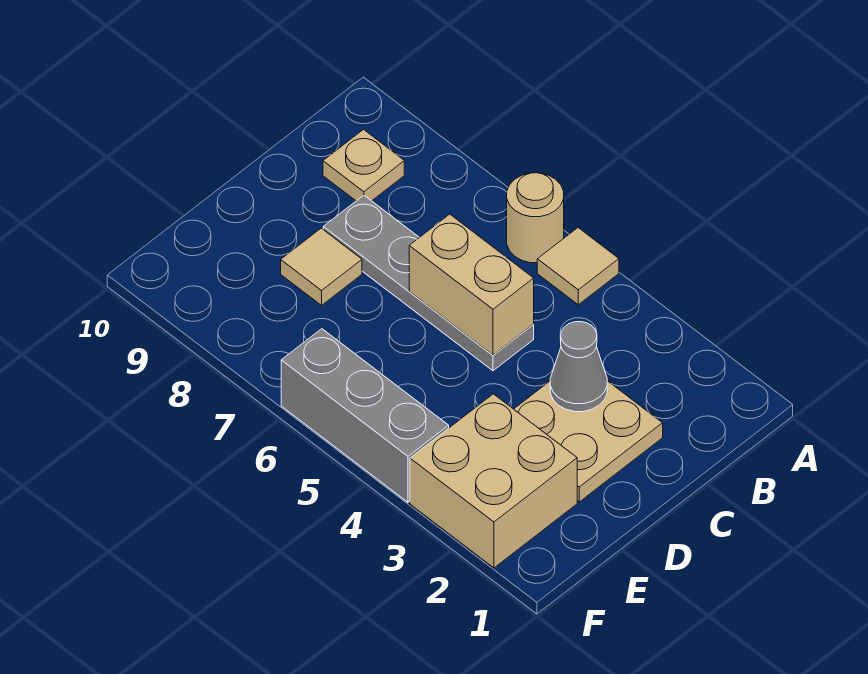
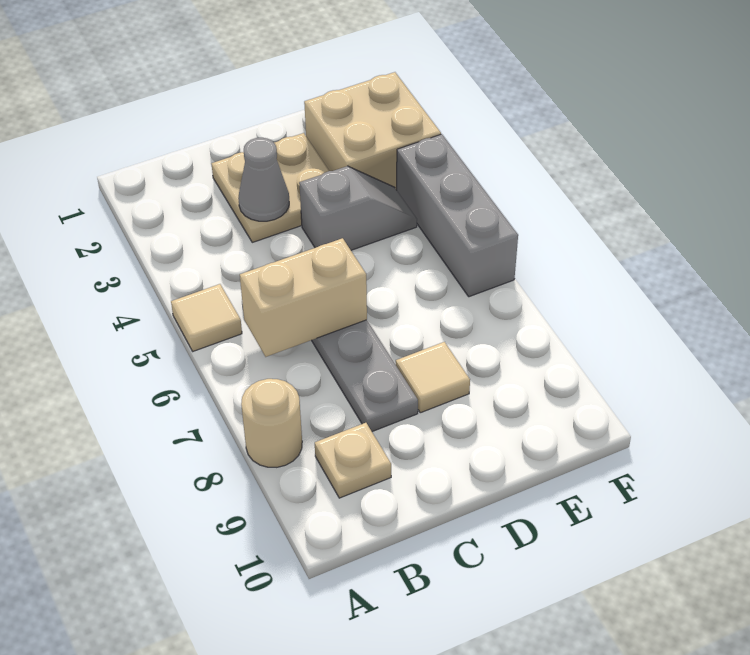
tan 1x1 round brick [507,173,564,263] -> tan 1x1 round brick moved to [241,379,302,467]
tan 1x2 brick [409,214,534,355] -> tan 1x2 brick turned to [240,238,367,357]
none -> grey 1x2 slope [299,166,417,250]

